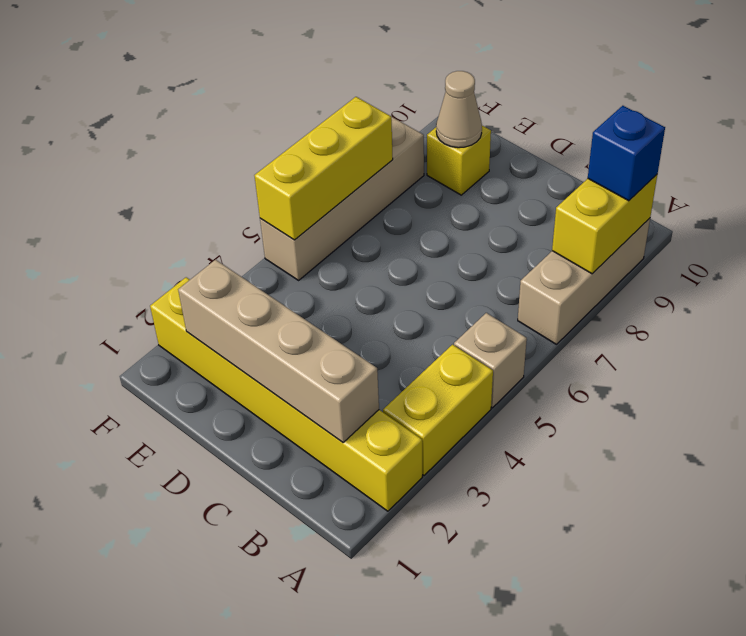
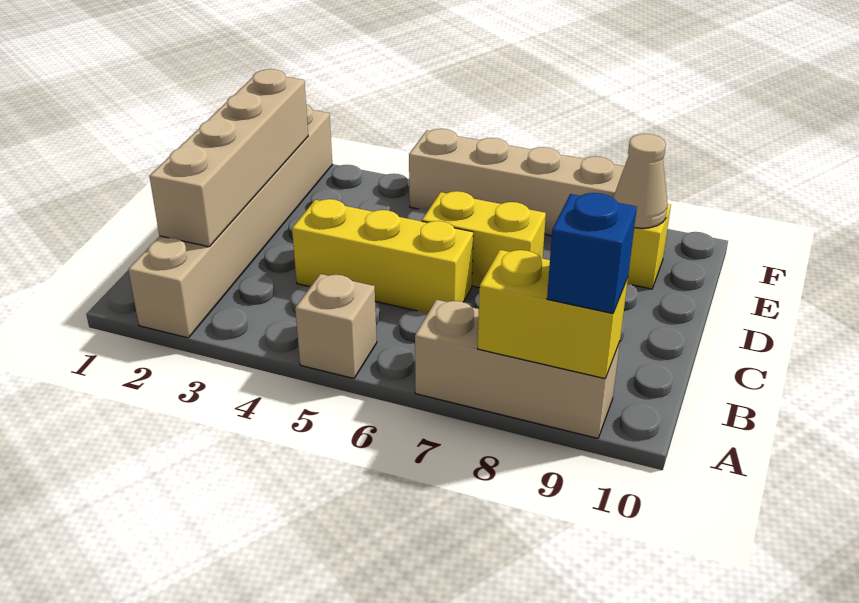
yellow 1x6 brick [150,277,422,511] -> tan 1x6 brick [128,104,332,338]
yellow 1x2 brick [383,345,493,475] -> yellow 1x2 brick moved to [422,191,546,288]
yellow 1x3 brick [254,97,393,240] -> yellow 1x3 brick moved to [292,199,473,313]

